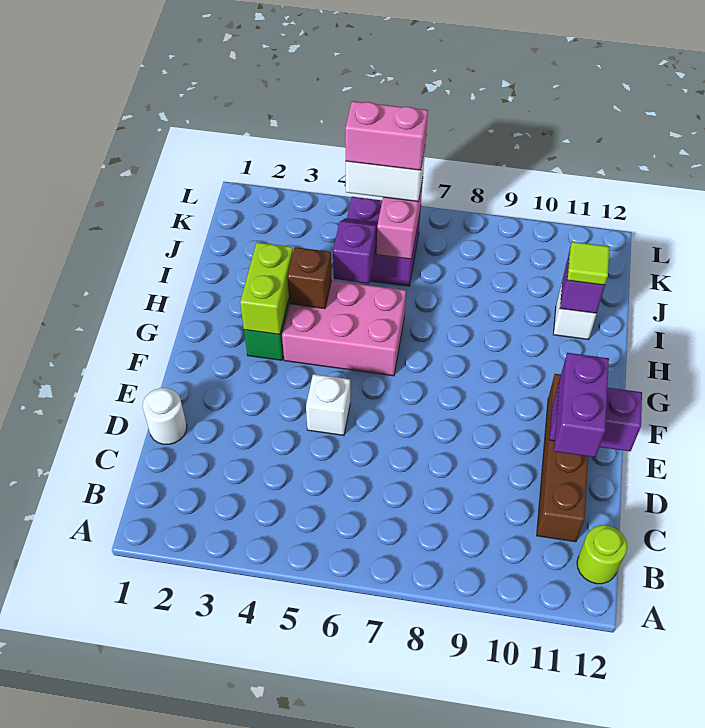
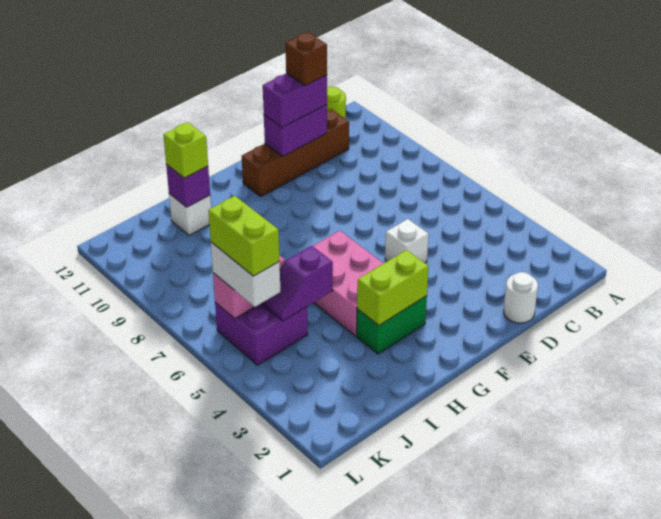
purple 1x2 brick [549,384,642,451] -> purple 1x2 brick turned to [264,105,327,156]
brown 1x1 brick [287,247,331,309] -> brown 1x1 brick moved to [285,32,327,86]
lime 1x1 tile [567,242,610,285] -> lime 1x1 brick [163,122,208,178]
pink 1x2 brick [345,101,428,170] -> lime 1x2 brick [208,196,280,276]

